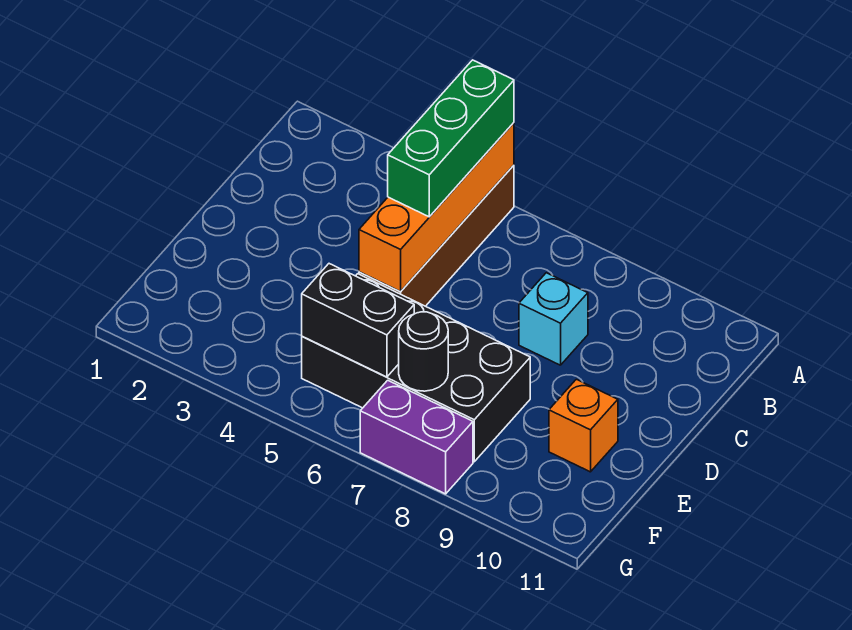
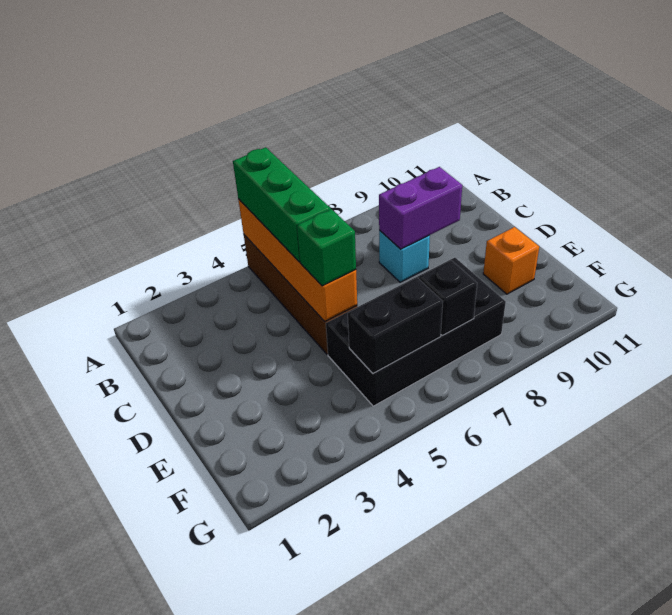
none -> green 1x1 brick [297,209,356,286]
black 1x1 round brick [399,312,448,391] -> black 1x1 brick [419,260,477,336]
purple 1x2 brick [360,380,473,494] -> purple 1x2 brick moved to [379,167,462,249]

